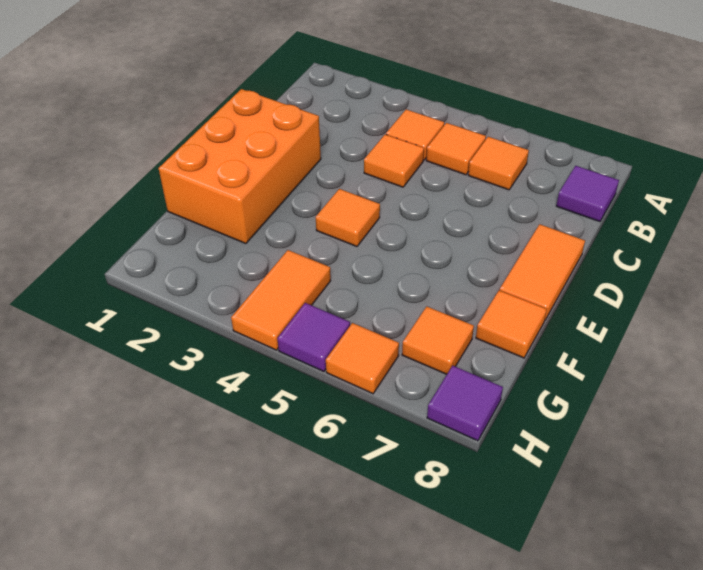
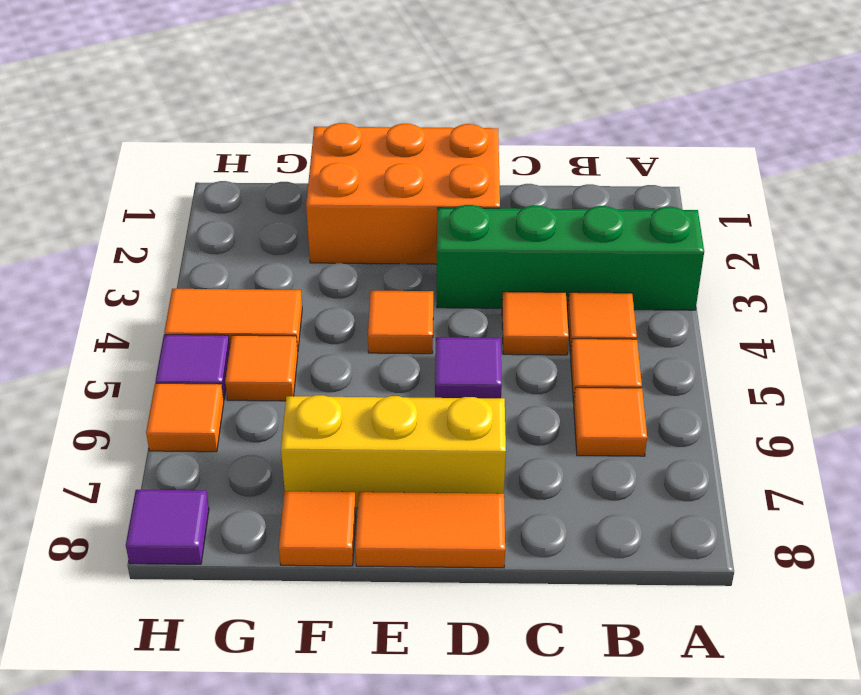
none -> green 1x4 brick [437,205,704,310]
purple 1x1 tile [556,166,619,222] -> purple 1x1 tile moved to [435,337,502,398]
none -> yellow 1x3 brick [281,395,506,508]
orange 1x1 tile [402,307,474,374] -> orange 1x1 tile moved to [225,335,298,401]

